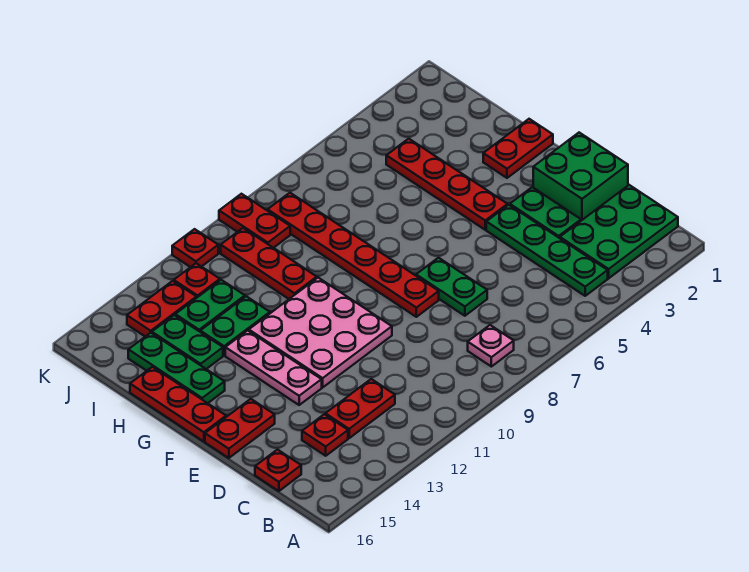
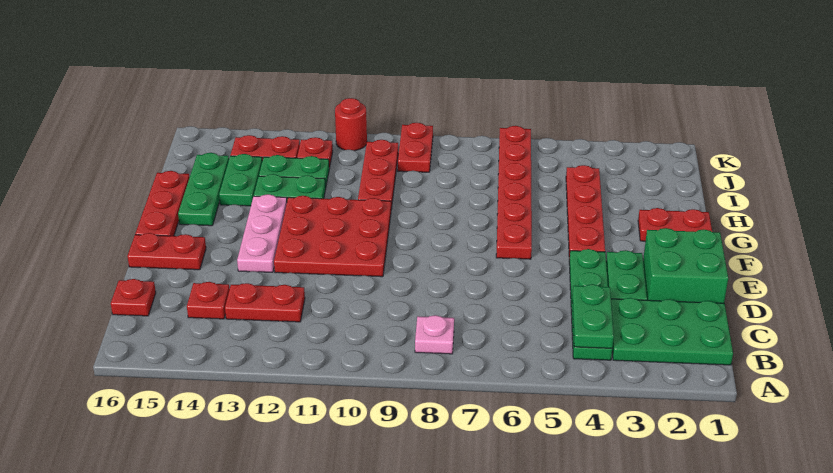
green 1x2 plate [416,258,487,316] -> green 1x2 plate moved to [572,284,614,348]
red 1x6 plate [268,193,439,317] -> red 1x6 plate moved to [496,126,532,259]
pink 3x3 plate [249,278,392,387] -> red 3x3 plate [274,196,391,277]
red 1x1 plate [172,229,218,267] -> red 1x1 round brick [335,98,367,151]

